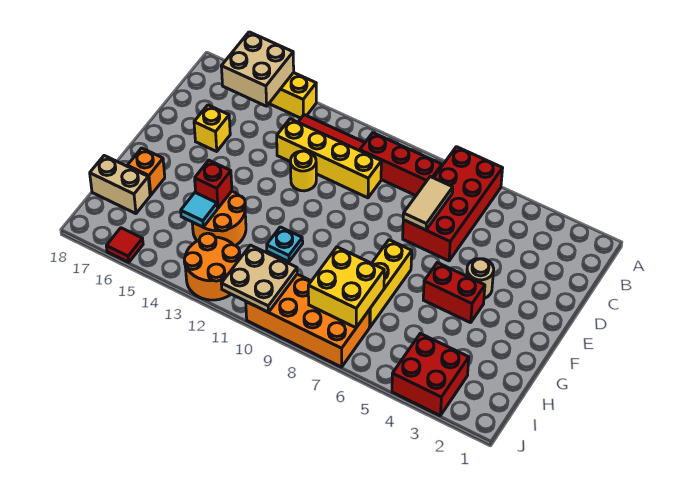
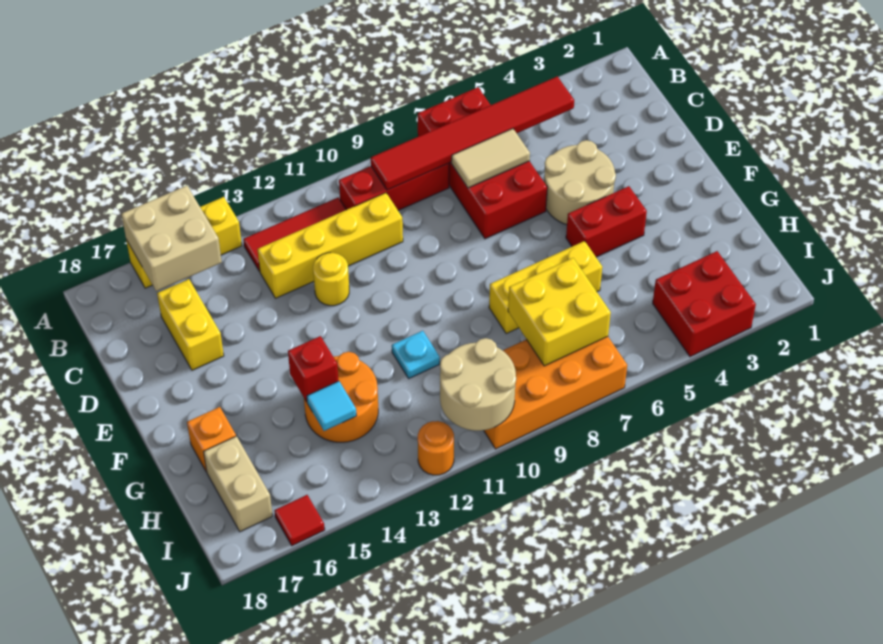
none -> red 1x6 tile [371,76,574,190]
tan 1x2 tile [403,177,453,230] -> tan 1x2 tile turned to [451,129,530,188]
yellow 1x1 brick [194,105,230,151] -> yellow 1x2 brick [157,279,224,370]
tan 1x1 round brick [467,259,494,298] -> tan 2x2 round brick [544,140,616,225]
yellow 1x3 brick [369,240,412,327] -> yellow 1x3 brick turned to [489,241,602,334]
tan 1x2 brick [90,156,150,214] -> tan 1x2 brick turned to [204,436,273,532]
tan 2x2 plate [221,245,297,312] -> tan 2x2 round brick [440,338,516,431]
orange 2x2 round brick [184,233,240,300] -> orange 1x1 round brick [418,421,454,475]

